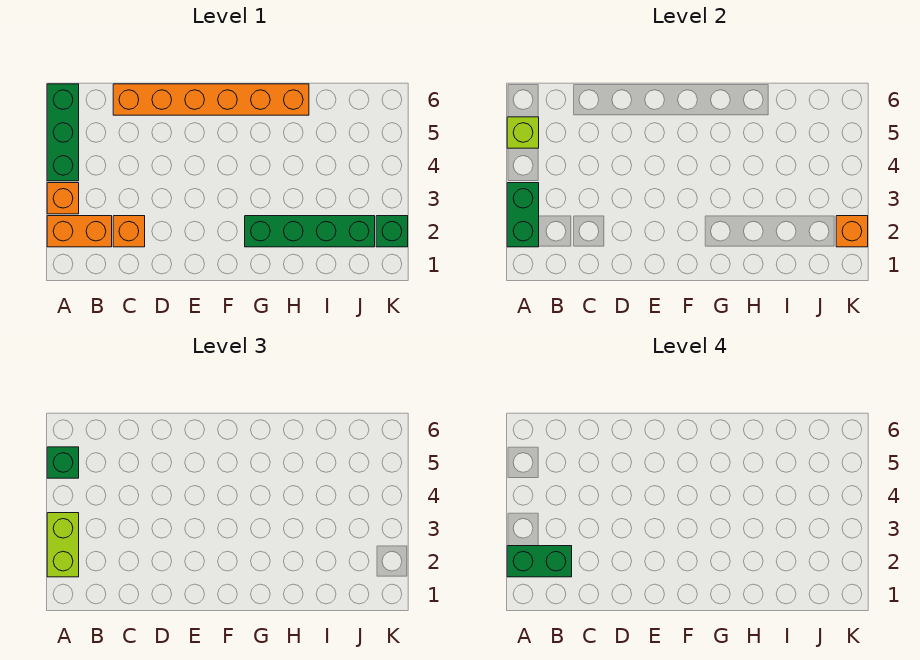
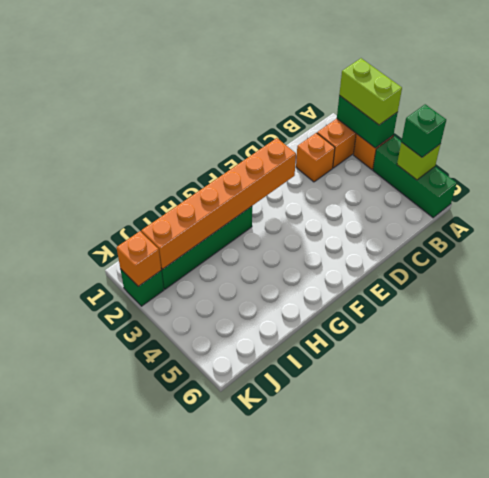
green 1x2 brick [507,546,572,577] -> none
orange 1x6 brick [113,84,309,115] -> orange 1x6 brick moved to [141,138,296,269]

